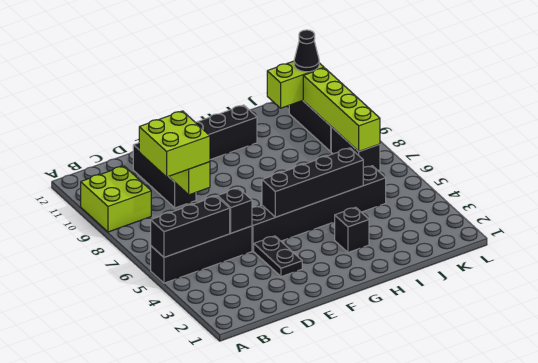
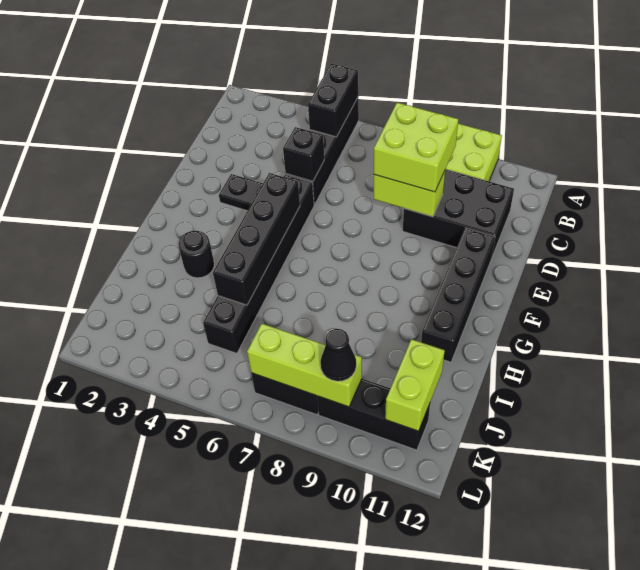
black 1x3 brick [151,196,230,257] -> black 1x2 brick [308,63,358,137]
black 1x3 brick [133,143,196,208] -> black 2x3 brick [403,169,514,256]
black 1x1 brick [335,207,369,252] -> black 1x1 round brick [179,231,214,278]
lime 1x4 brick [303,68,380,151] -> lime 1x3 brick [247,324,362,407]
black 1x1 cone [294,30,319,72] -> black 1x1 cone moved to [321,329,356,381]

